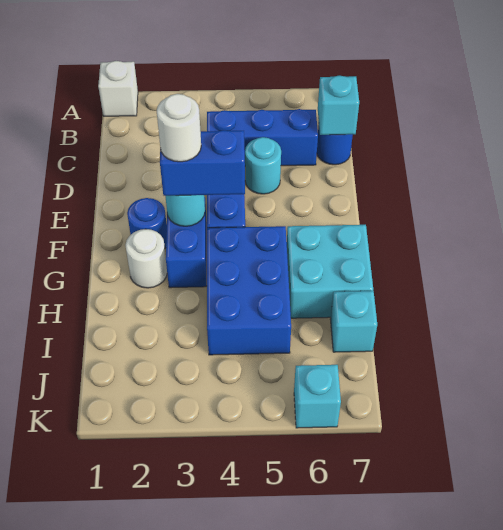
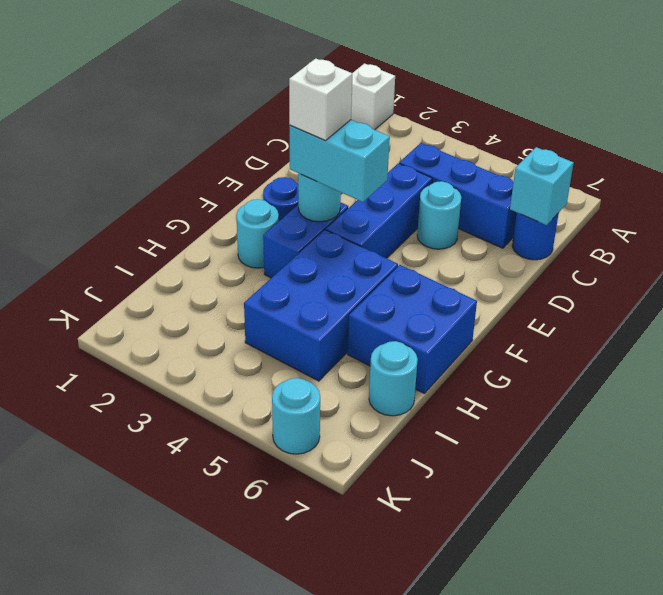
blue 1x2 brick [160,130,245,196] -> cyan 1x2 brick [289,120,390,202]
white 1x1 round brick [157,94,201,162] -> white 1x1 brick [289,58,352,141]
white 1x1 round brick [125,229,167,288] -> cyan 1x1 round brick [236,199,279,268]
cyan 2x2 brick [287,225,373,318] -> blue 2x2 brick [348,265,477,393]
cyan 1x1 brick [330,291,377,352] -> cyan 1x1 round brick [369,341,418,416]
cyan 1x1 brick [294,365,341,428] -> cyan 1x1 round brick [272,378,320,454]

